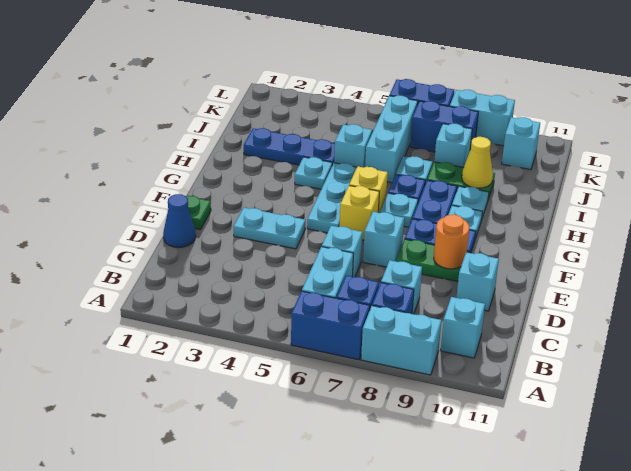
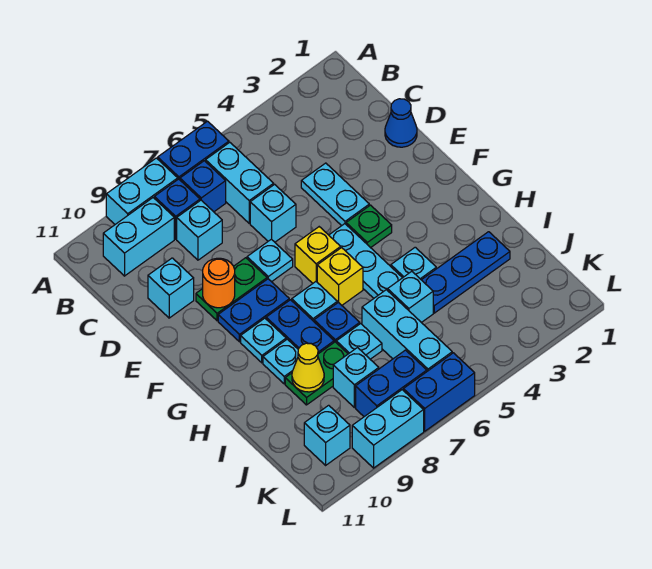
cyan 1x1 brick [441,297,485,358] -> cyan 1x2 brick [103,198,174,276]
green 1x1 plate [186,196,211,230] -> green 1x1 plate moved to [346,205,392,248]
cyan 1x2 plate [233,208,305,249] -> cyan 1x2 plate turned to [301,163,369,226]
cyan 1x1 brick [363,212,404,267] -> cyan 1x1 plate [247,239,293,282]

